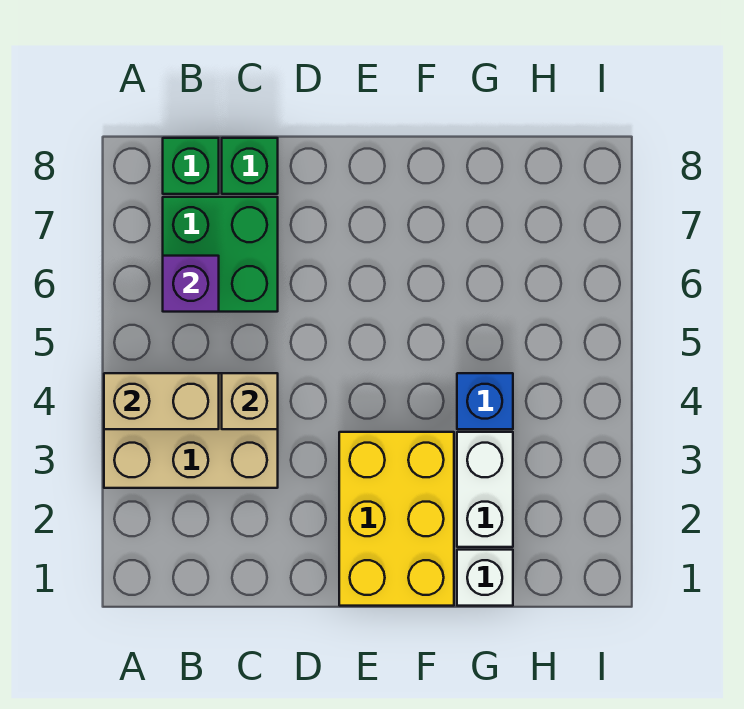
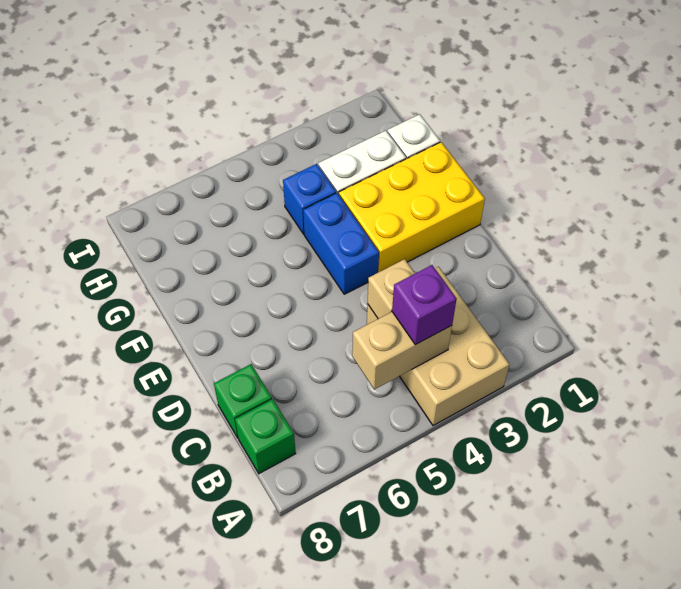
tan 1x2 brick [104,373,219,429] -> tan 1x2 brick turned to [352,312,452,389]
green 2x2 brick [163,197,278,312] -> none
purple 1x1 brick [163,256,219,312] -> purple 1x1 brick moved to [392,265,457,345]
none -> blue 1x2 brick [303,193,379,294]

